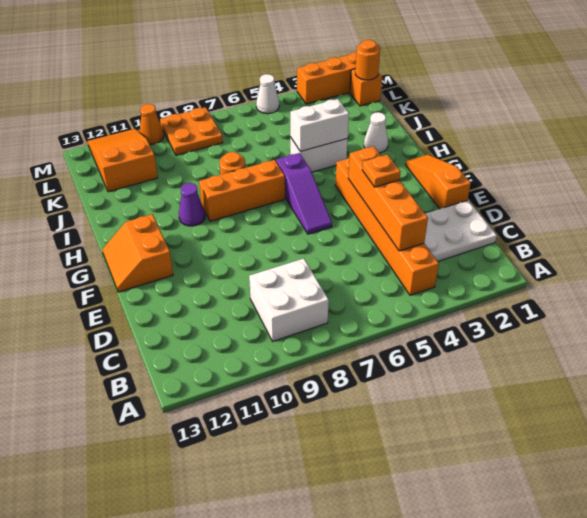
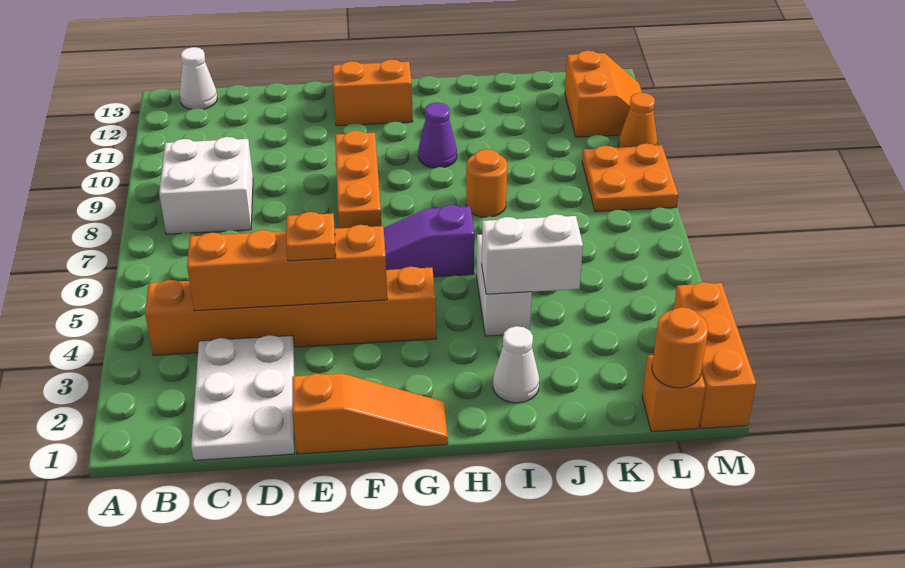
orange 1x3 brick [199,160,285,221] -> orange 1x3 brick moved to [335,131,381,228]
white 1x2 brick [290,99,349,151] -> white 1x2 brick turned to [482,214,583,294]
orange 2x3 slope [88,129,158,192] -> orange 2x2 slope [565,51,642,137]
white 1x1 cone [256,74,279,114] -> white 1x1 cone moved to [180,47,217,110]

